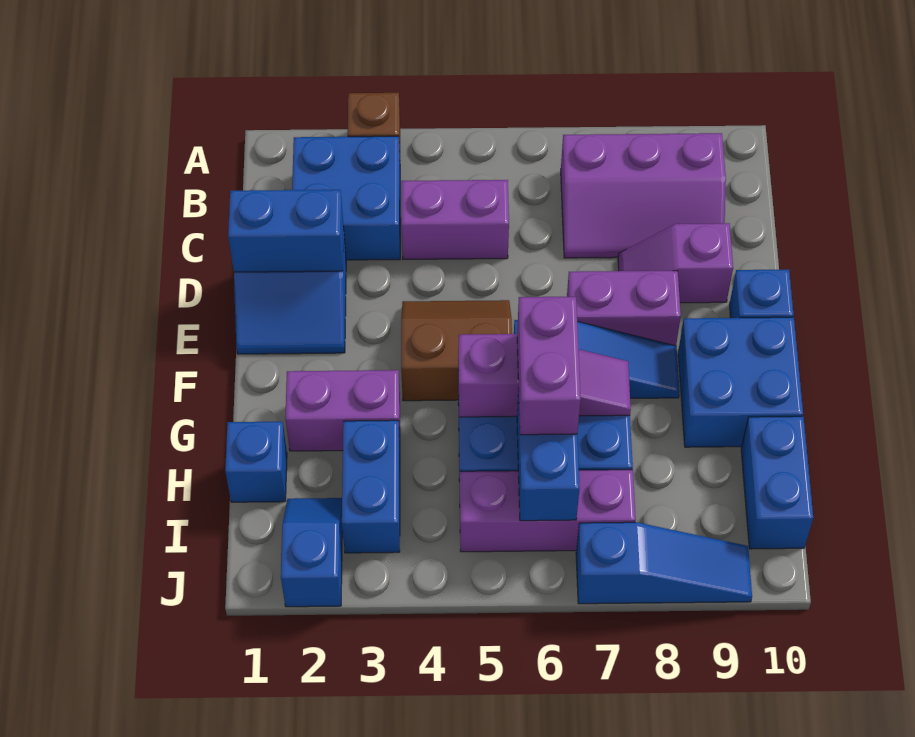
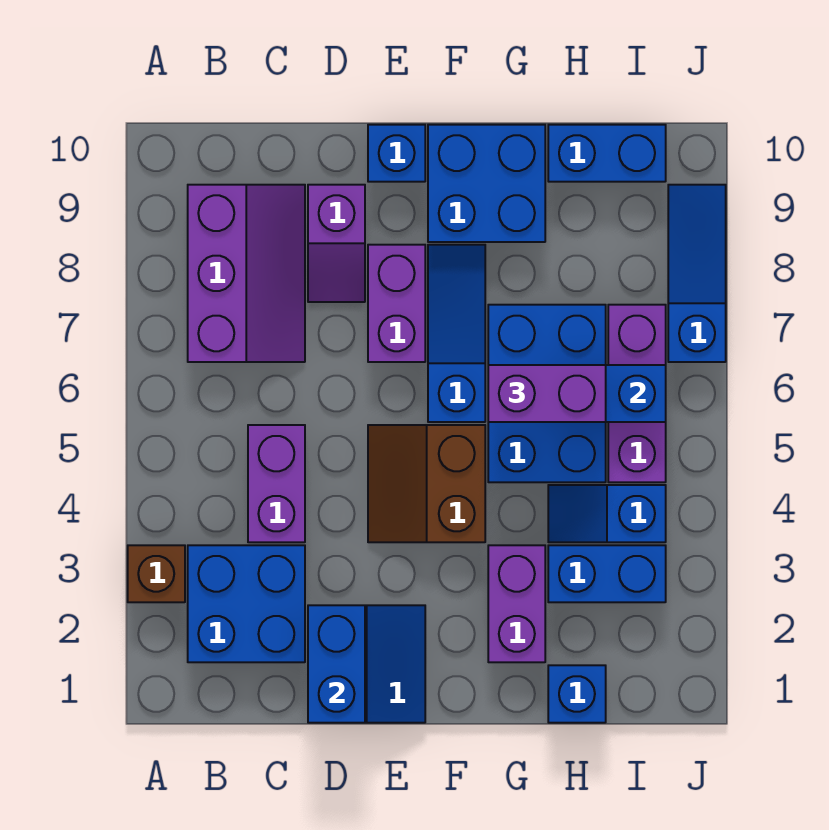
purple 1x3 slope [458,334,631,417] -> none
blue 1x2 slope [281,498,342,607] -> blue 1x2 slope moved to [548,485,666,542]

